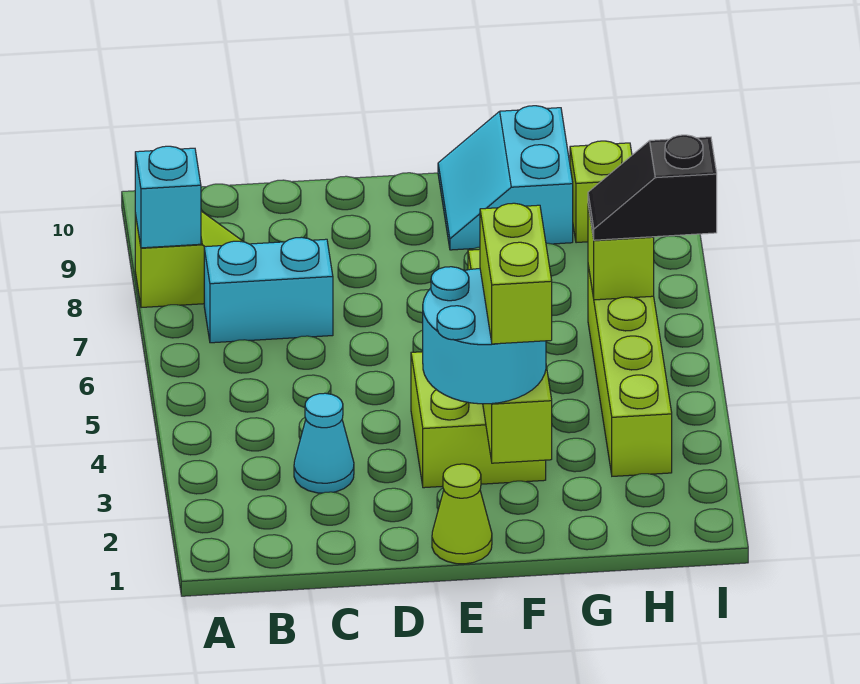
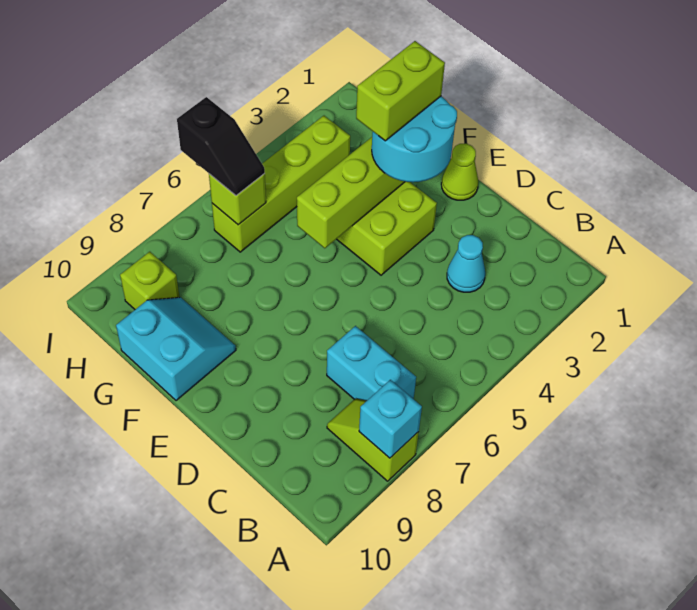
cyan 2x2 slope [438,106,573,250] -> cyan 2x2 slope turned to [116,297,236,401]

